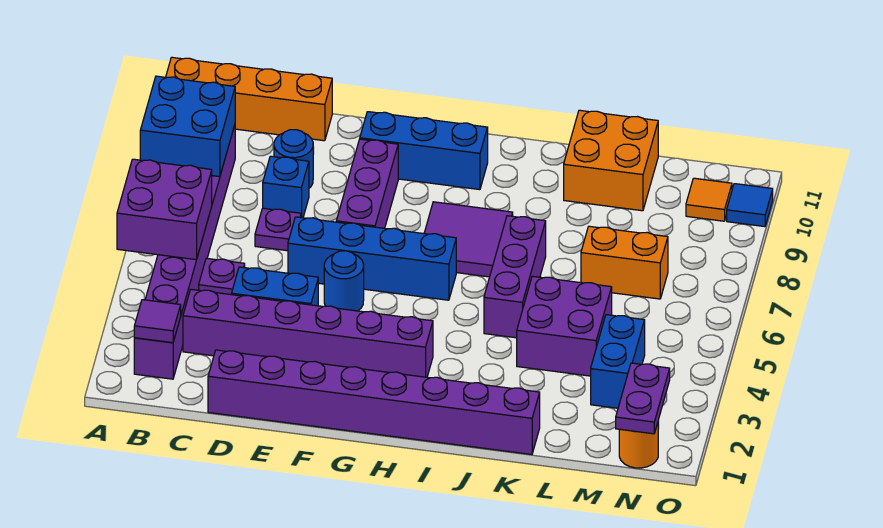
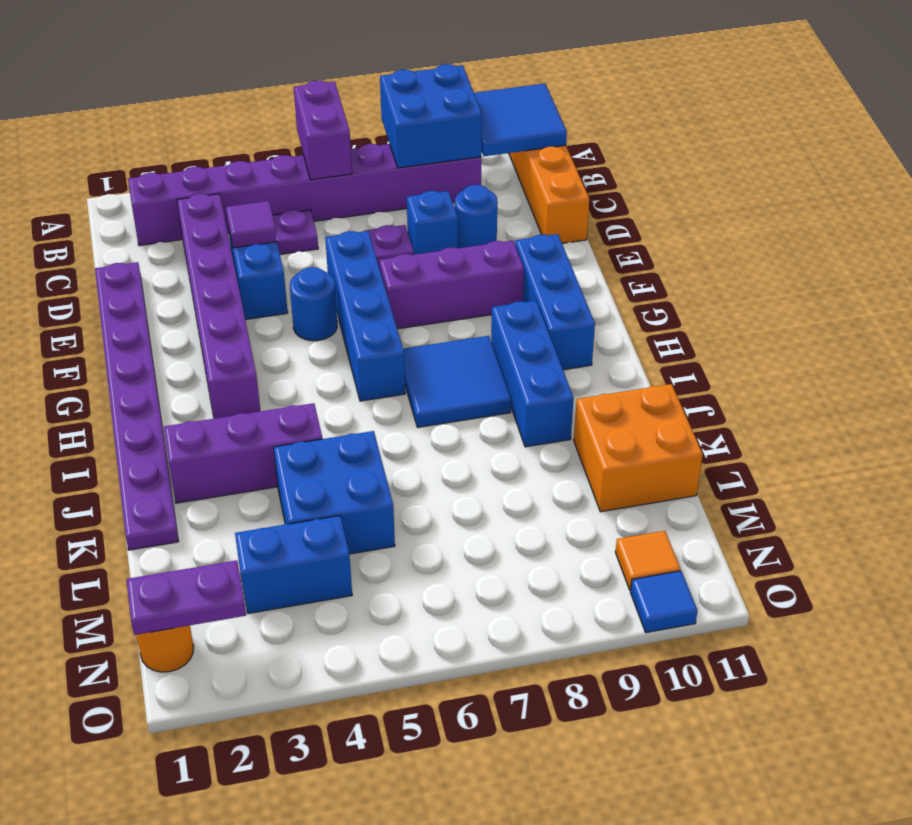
purple 2x2 brick [117,159,212,260] -> purple 1x2 brick [294,81,352,180]
none -> blue 2x2 tile [474,84,567,156]
purple 1x1 tile [134,300,181,343] -> purple 1x1 tile moved to [226,201,277,248]
purple 1x8 brick [208,350,540,454] -> purple 1x8 plate [95,262,179,550]
purple 2x2 tile [424,202,513,277] -> blue 2x2 tile [403,336,511,428]
none -> blue 1x3 brick [491,301,574,447]
purple 1x3 brick [484,216,546,338] -> purple 1x3 brick moved to [164,403,322,503]
purple 2x2 brick [517,276,612,376] -> blue 2x2 brick [274,431,395,554]
orange 1x2 brick [581,226,668,299] -> none

